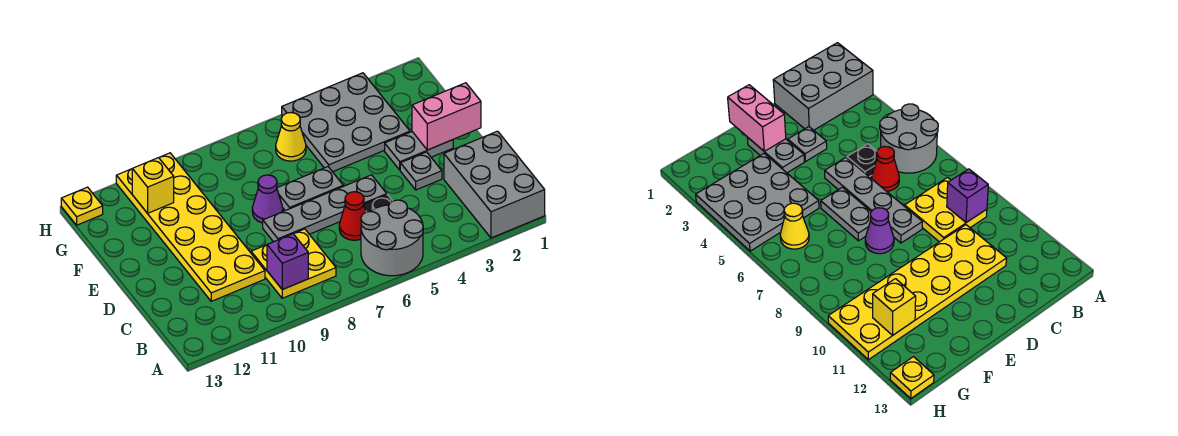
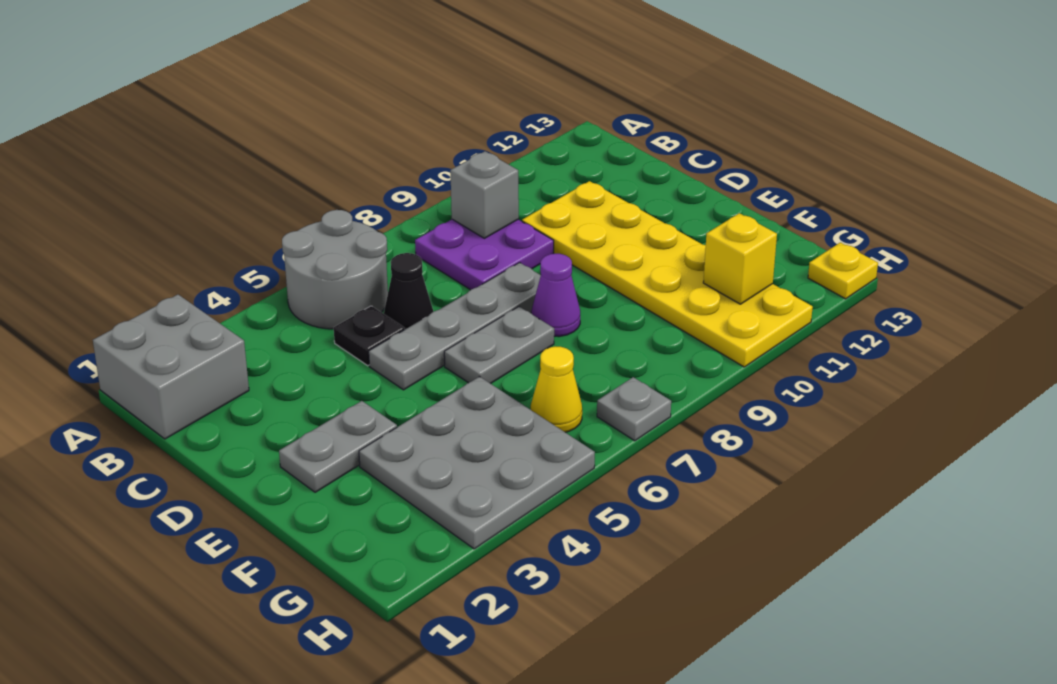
grey 2x3 brick [444,131,545,238] -> grey 2x2 brick [93,295,249,439]
yellow 2x2 plate [251,229,336,298] -> purple 2x2 plate [415,219,554,290]
purple 1x1 brick [267,234,308,290] -> grey 1x1 brick [450,151,519,238]
red 1x1 cone [339,192,366,240] -> black 1x1 cone [384,253,433,329]
grey 1x1 plate [400,152,442,190] -> grey 1x1 plate moved to [597,377,671,441]
pink 1x2 brick [412,83,481,150] -> none

